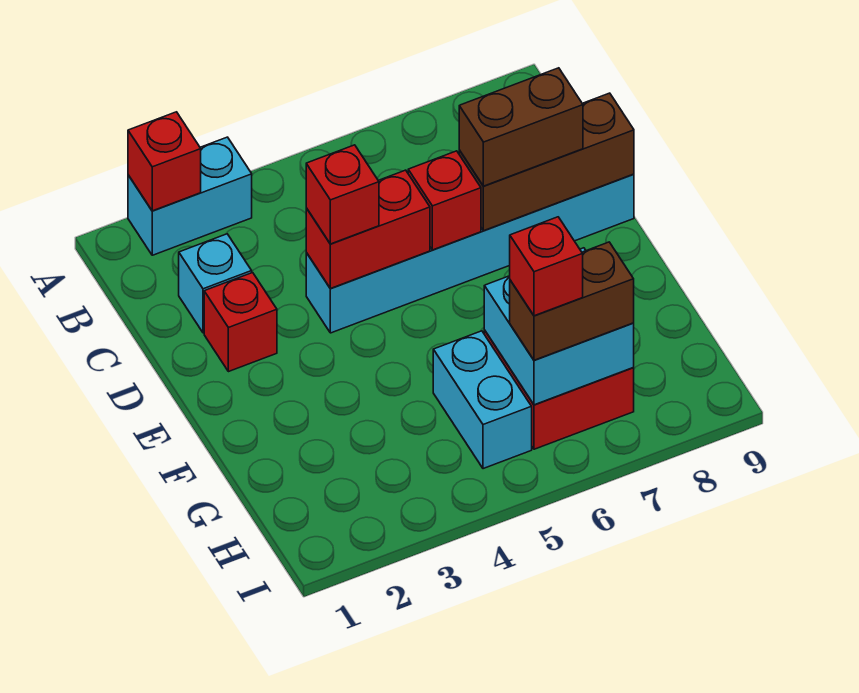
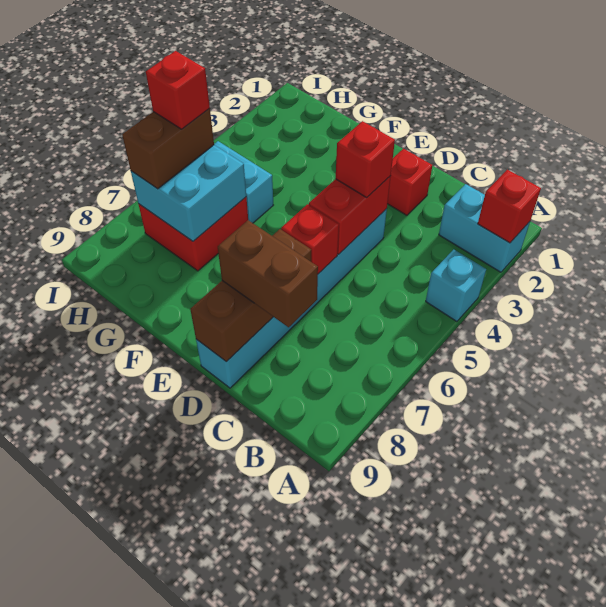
cyan 1x2 brick [128,137,252,255] -> cyan 1x2 brick turned to [439,184,530,272]
cyan 1x1 brick [179,234,252,333] -> cyan 1x1 brick moved to [426,250,486,321]
brown 1x2 brick [459,68,583,186] -> brown 1x2 brick turned to [218,220,318,327]

